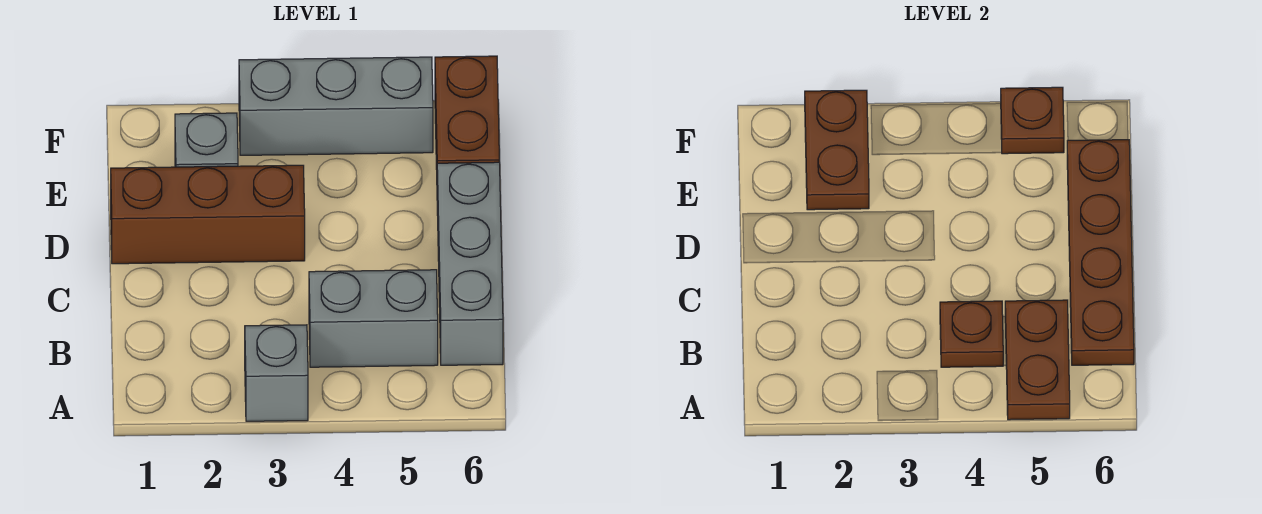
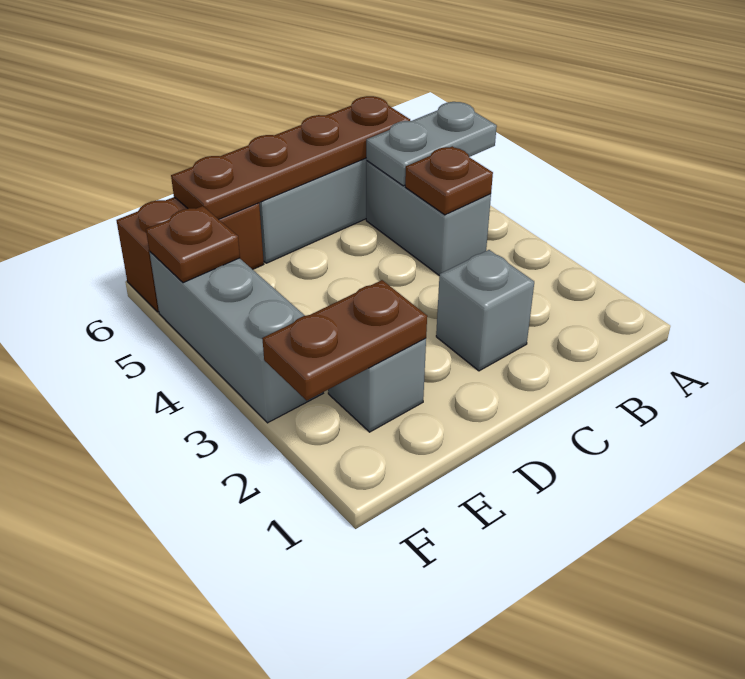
grey 1x1 brick [245,325,308,421] -> grey 1x1 brick moved to [436,250,534,371]
brown 1x2 plate [1005,300,1070,420] -> grey 1x2 plate [366,102,497,186]
brown 1x3 brick [111,165,305,264] -> none

